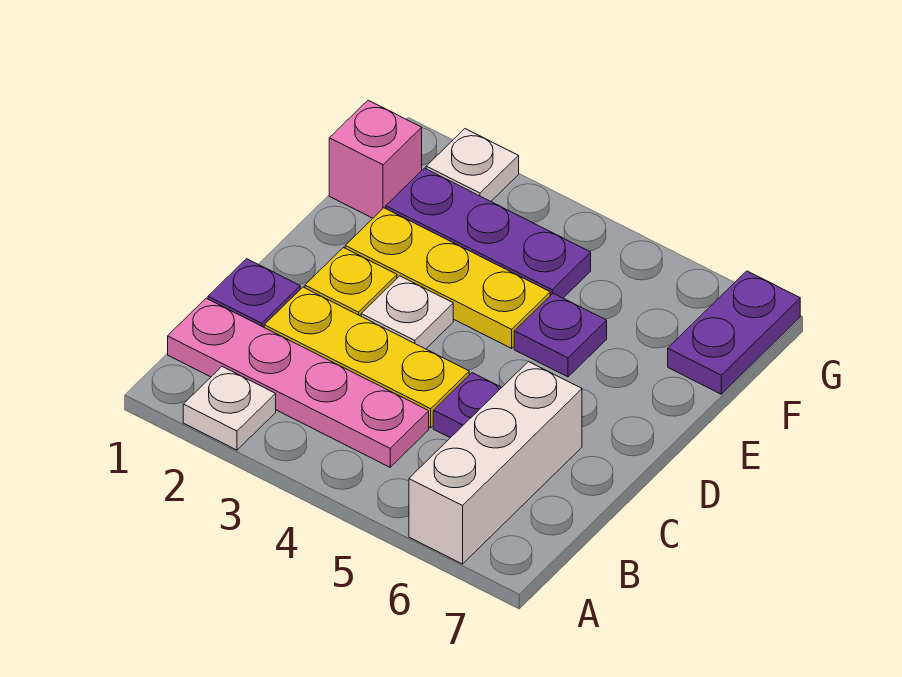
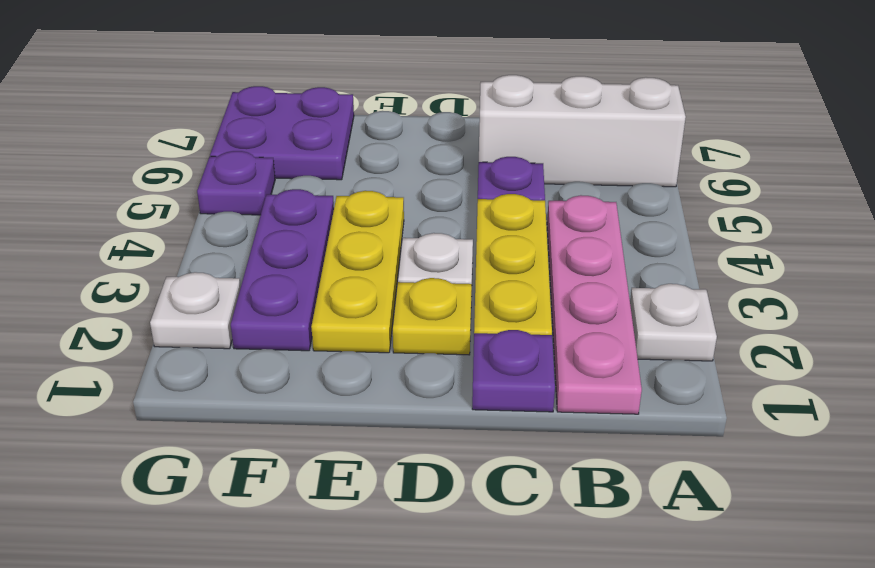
purple 1x1 plate [514,293,607,377] -> purple 1x1 plate moved to [197,151,275,215]
pink 1x1 brick [329,100,422,218] -> none
purple 1x2 plate [668,271,800,394] -> purple 2x2 plate [210,86,354,180]

